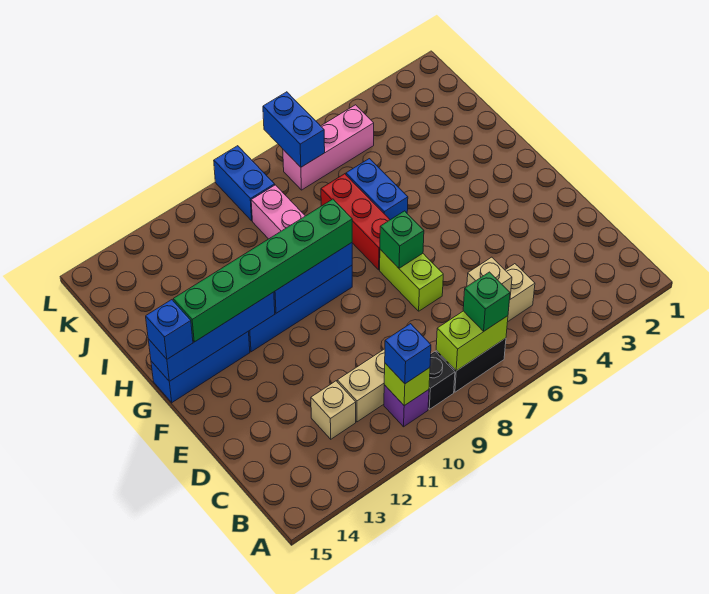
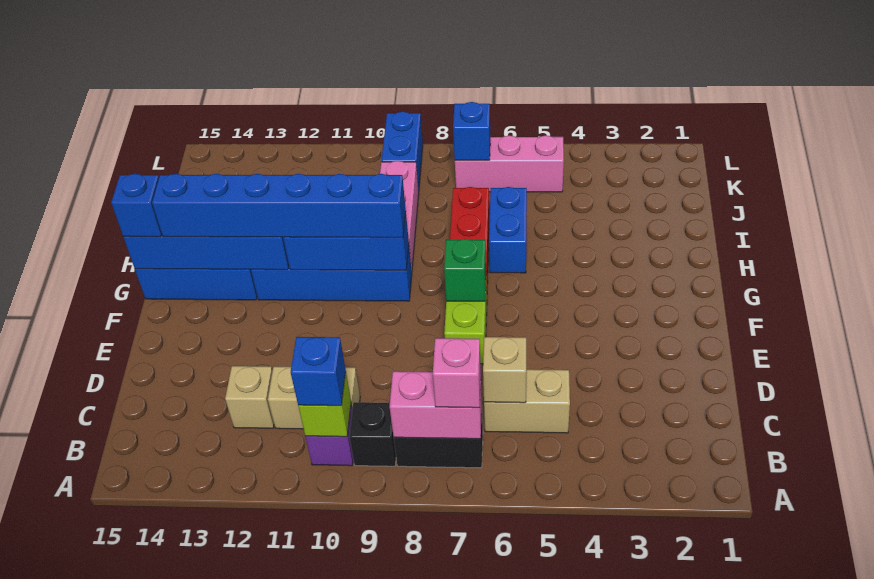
lime 1x2 brick [436,311,508,371] -> pink 1x2 brick [390,371,482,439]
green 1x1 brick [463,272,510,331] -> pink 1x1 brick [433,338,481,408]
green 1x6 brick [173,199,352,342] -> blue 1x6 brick [152,174,406,238]
blue 1x2 brick [263,92,325,167] -> blue 1x1 brick [453,102,490,160]

